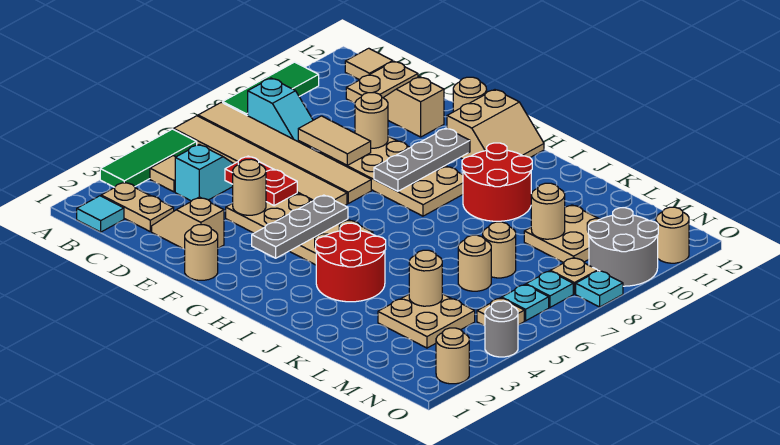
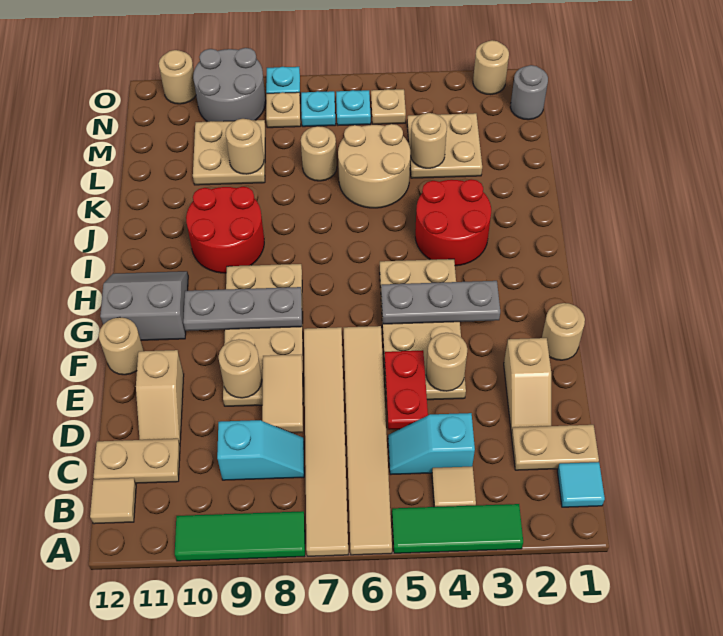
tan 1x2 plate [101,182,174,232] -> tan 1x2 plate turned to [511,425,599,470]
cyan 1x2 slope [248,78,313,146] -> cyan 1x2 slope turned to [217,420,304,480]
tan 2x2 slope [447,90,544,159] -> grey 2x2 slope [100,271,188,340]
tan 1x1 round brick [458,235,491,291] -> tan 2x2 round brick [338,124,410,208]
grey 1x1 round brick [485,301,518,357] -> grey 1x1 round brick moved to [510,65,548,120]

